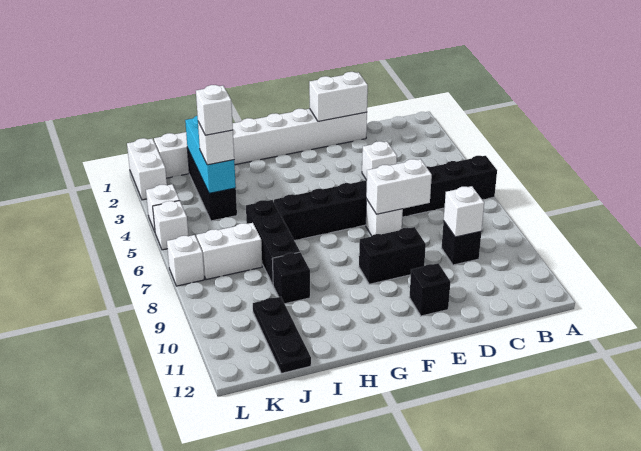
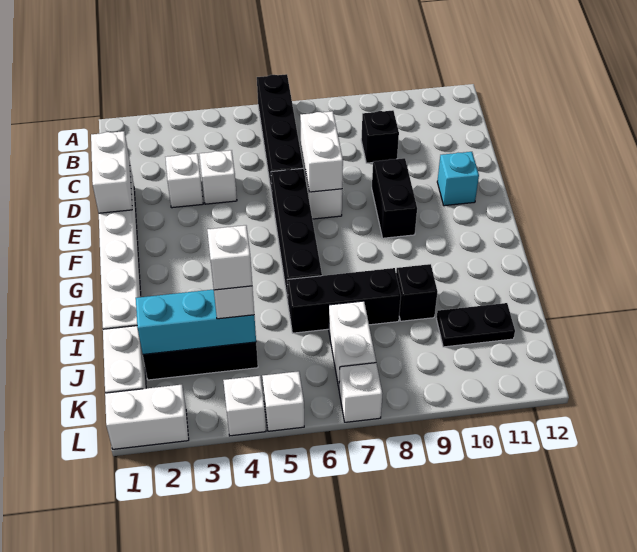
white 1x1 brick [444,186,484,237] -> white 1x1 brick moved to [166,154,203,208]
black 1x1 brick [409,263,450,316] -> cyan 1x1 brick [437,152,479,206]
black 1x3 plate [253,297,311,373] -> black 1x2 plate [436,303,515,347]

